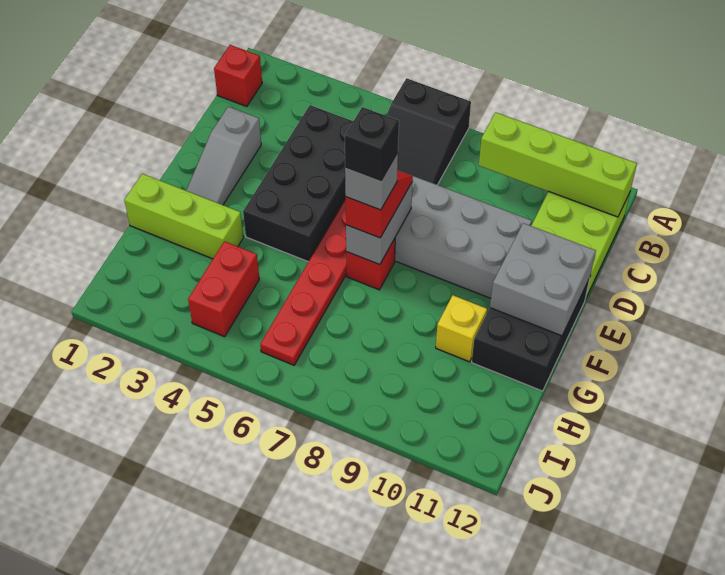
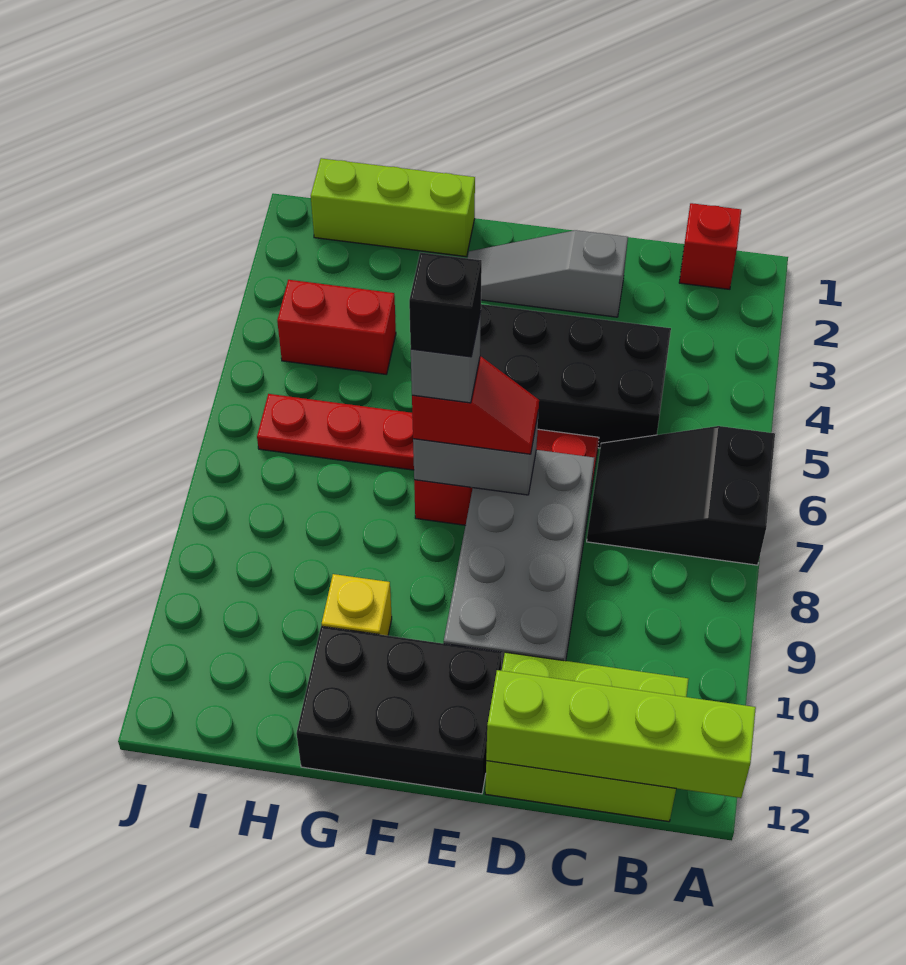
lime 1x4 brick [479,112,637,217] -> lime 1x4 brick turned to [486,670,756,798]
grey 2x2 brick [490,223,596,336] -> none
lime 1x3 brick [124,174,243,259] -> lime 1x3 brick turned to [311,158,475,257]

